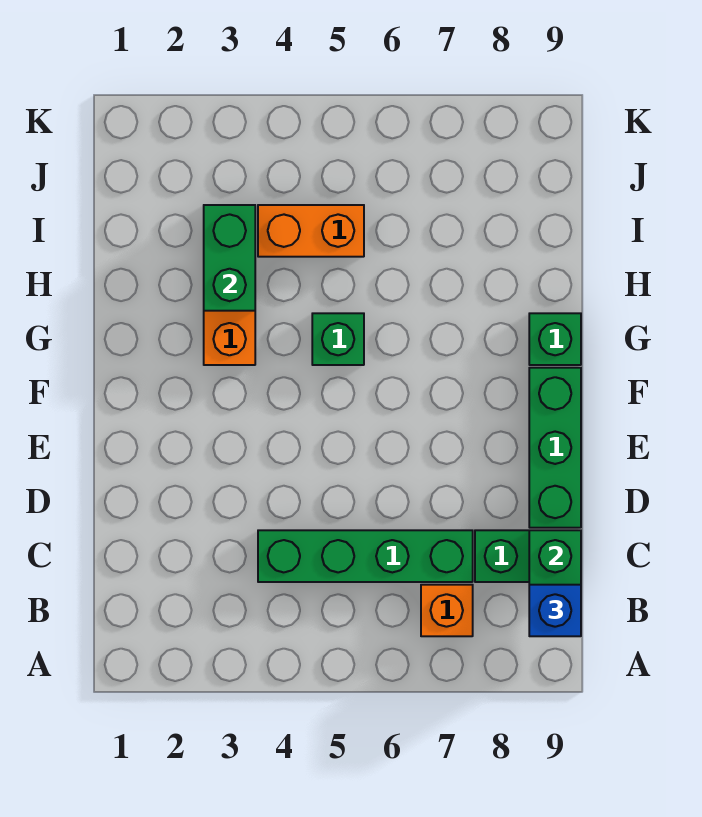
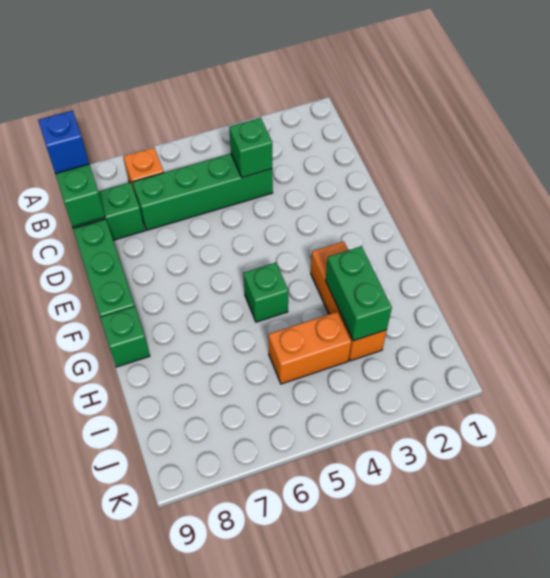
none -> green 1x1 brick [229,118,272,178]

